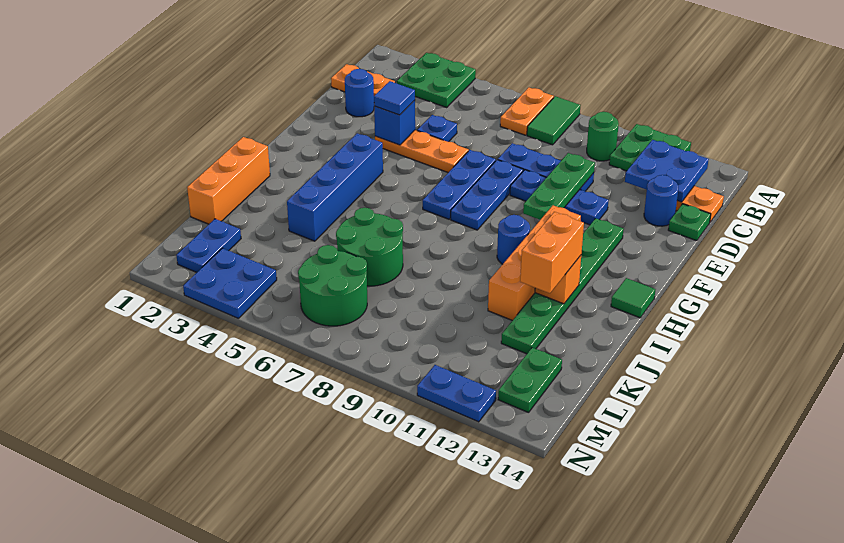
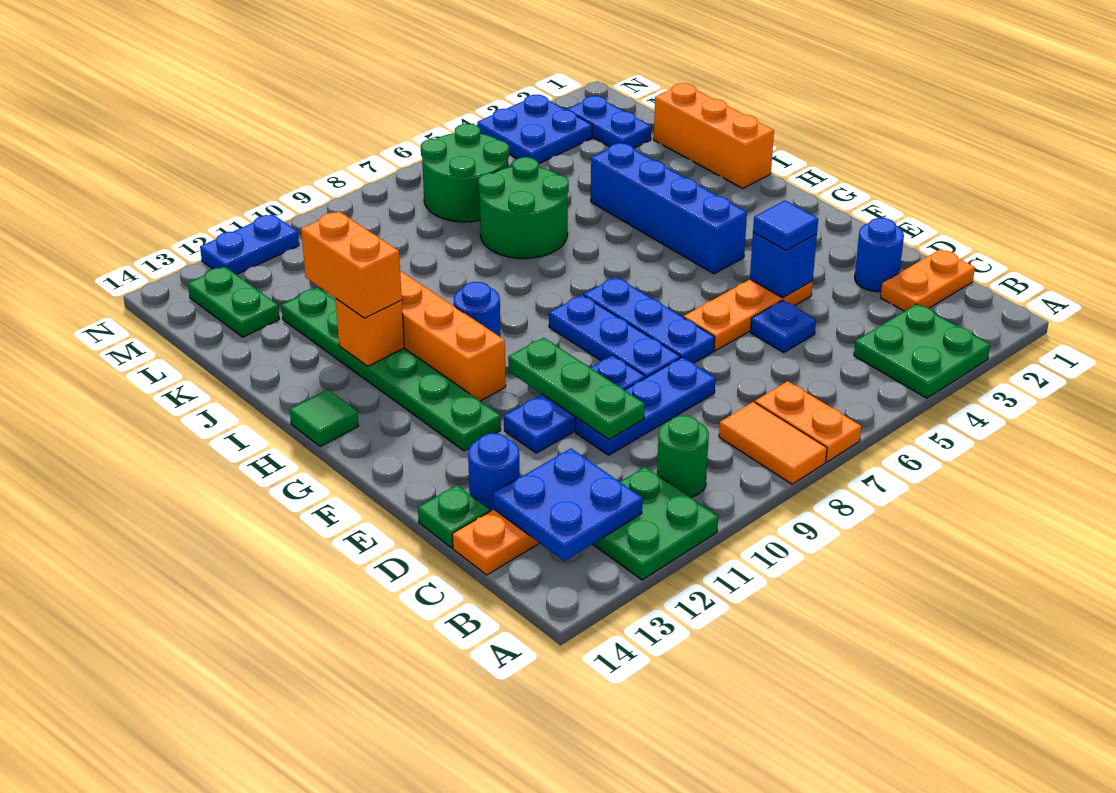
green 1x2 tile [527,96,580,145] -> orange 1x2 tile [719,402,827,484]

